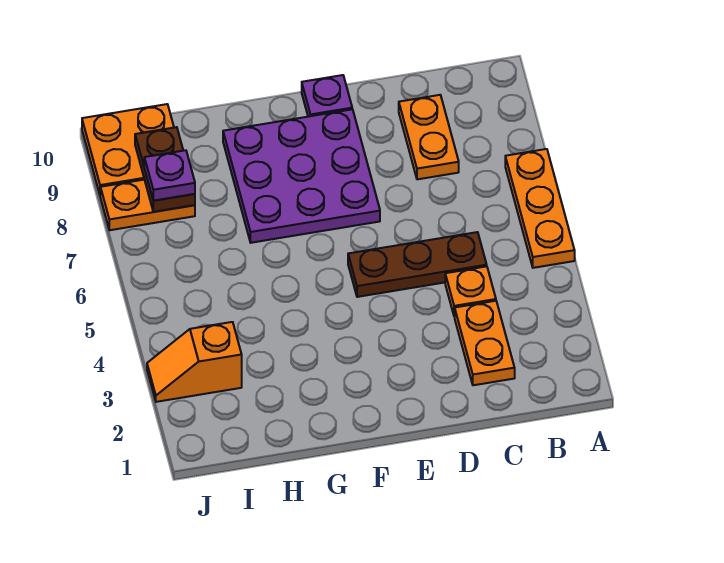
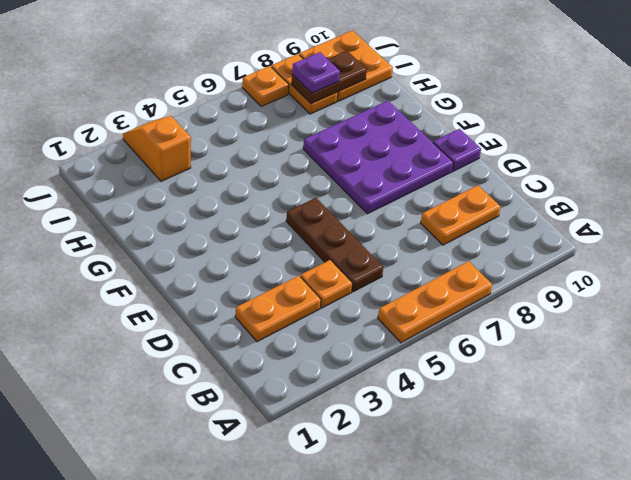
none -> orange 1x1 plate [242,66,289,106]

